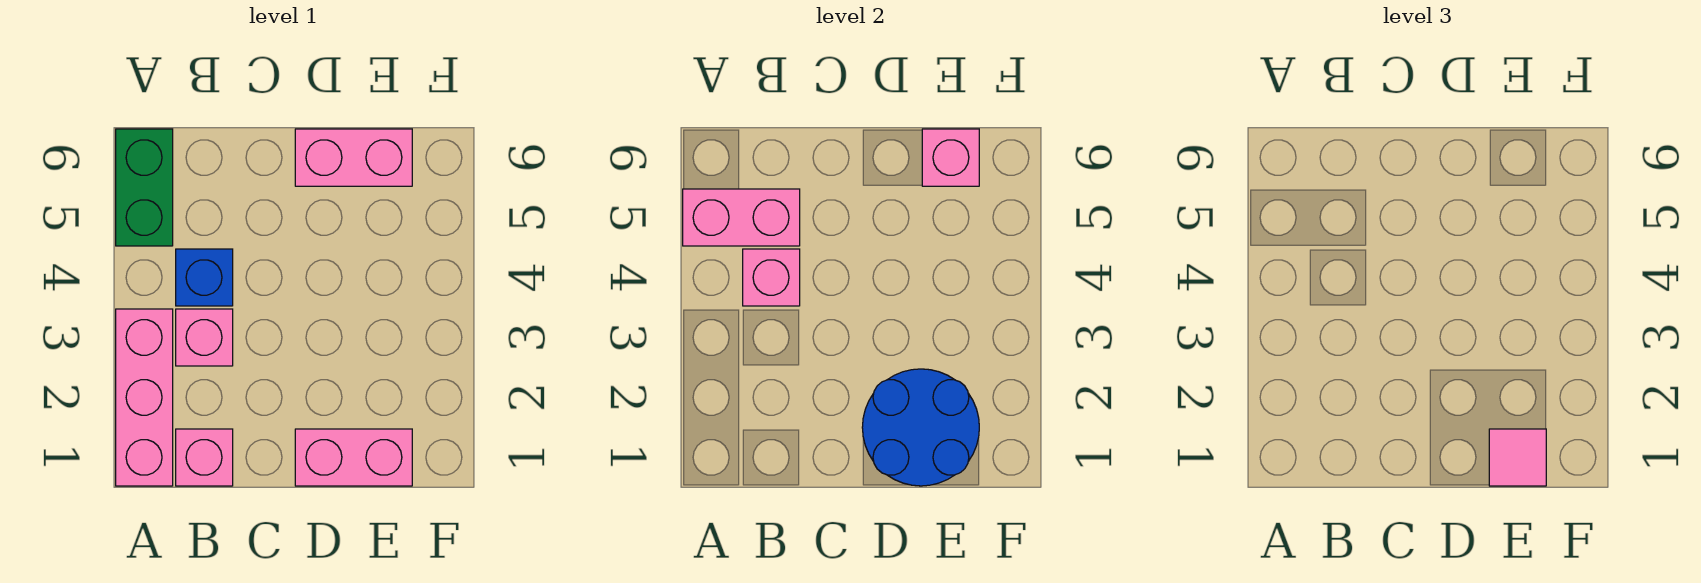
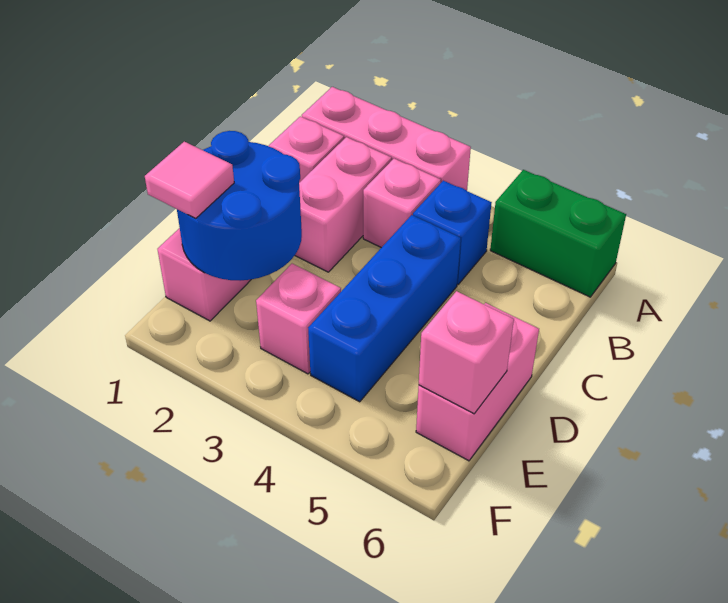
pink 1x2 brick [683,189,800,246] -> pink 1x2 brick moved to [295,137,392,272]
pink 1x1 brick [743,249,800,306] -> pink 1x1 brick moved to [256,264,341,374]
none -> blue 1x3 brick [308,215,461,402]

